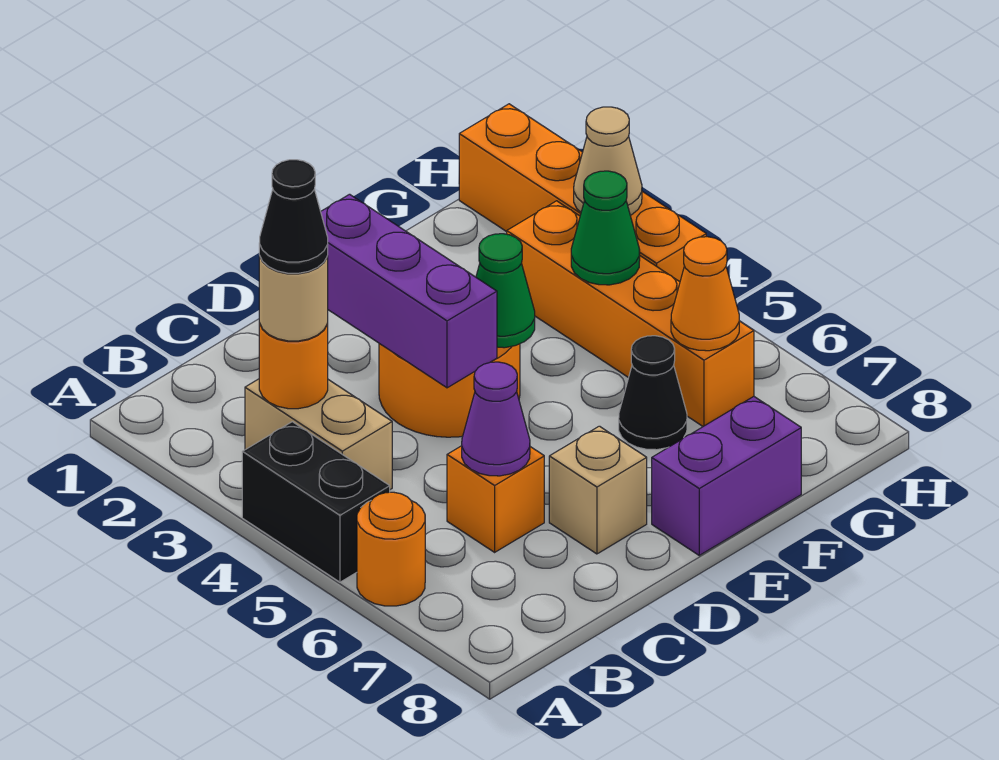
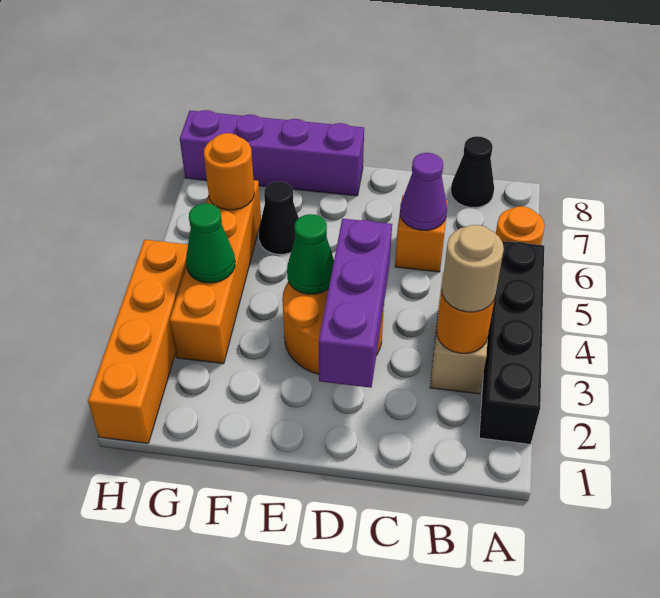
black 1x2 brick [242,422,390,582] -> black 1x4 brick [479,241,544,444]
black 1x1 cone [259,160,328,273] -> black 1x1 cone moved to [451,136,494,207]
tan 1x1 brick [549,426,647,554] -> none
purple 1x2 brick [652,397,801,555] -> purple 1x4 brick [180,110,364,196]
orange 1x1 cone [671,237,739,351] -> orange 1x1 round brick [204,133,254,210]
tan 1x1 cone [574,107,642,215] -> none

